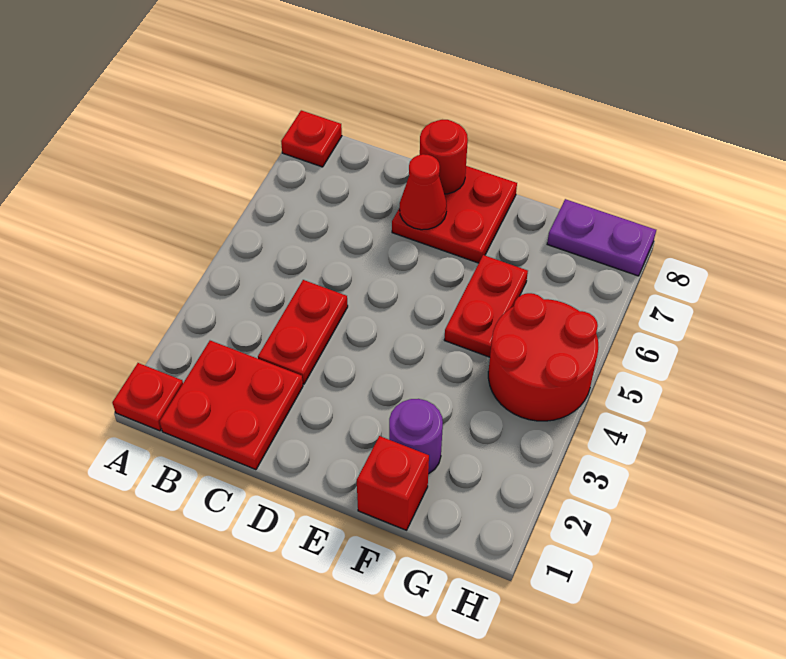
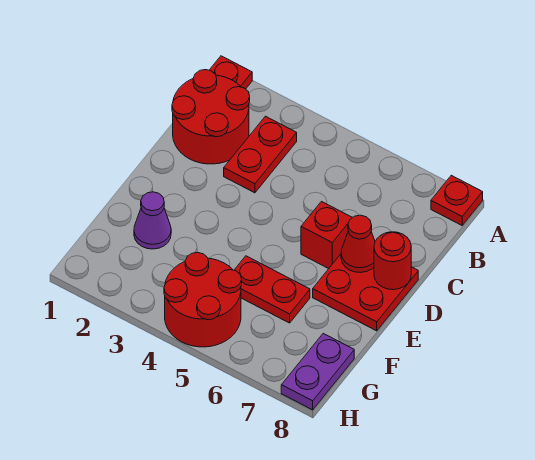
red 2x2 plate [160,341,303,470] -> red 2x2 round brick [172,70,250,164]
red 1x2 plate [258,280,348,384] -> red 1x2 plate turned to [224,116,297,193]
red 1x1 brick [357,436,429,530] -> red 1x1 brick moved to [301,202,353,269]
purple 1x1 round brick [389,399,443,474] -> purple 1x1 cone [134,192,171,249]

